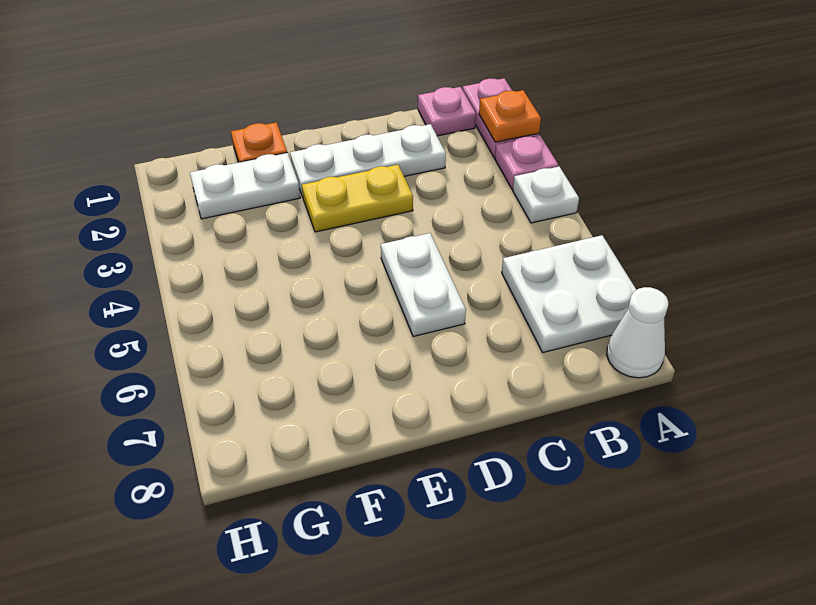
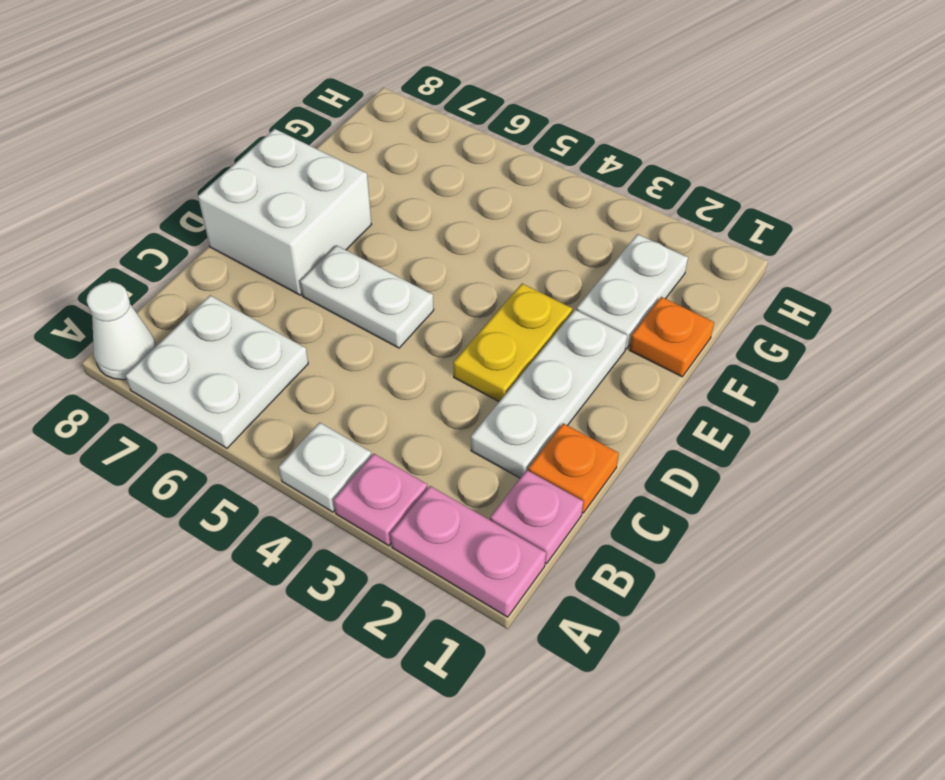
orange 1x1 plate [479,90,541,142] -> orange 1x1 plate moved to [528,423,619,513]
none -> white 2x2 brick [198,129,372,295]

